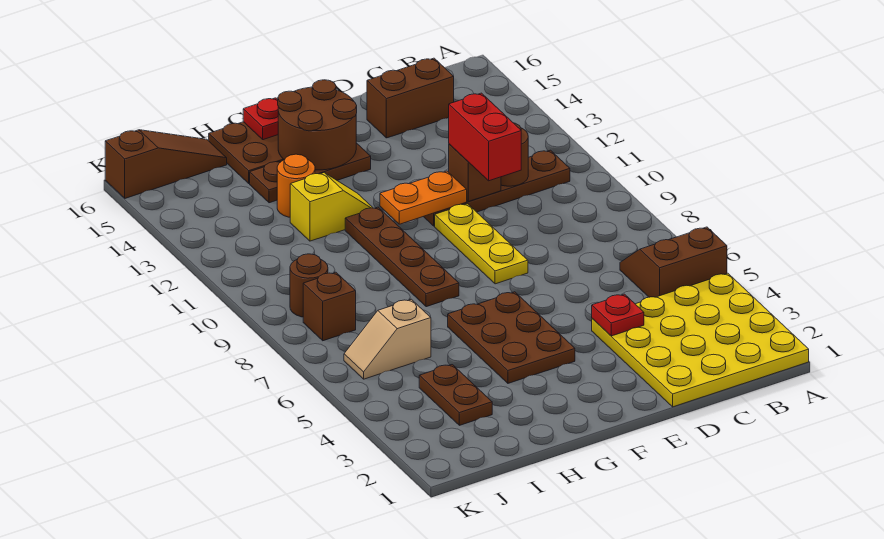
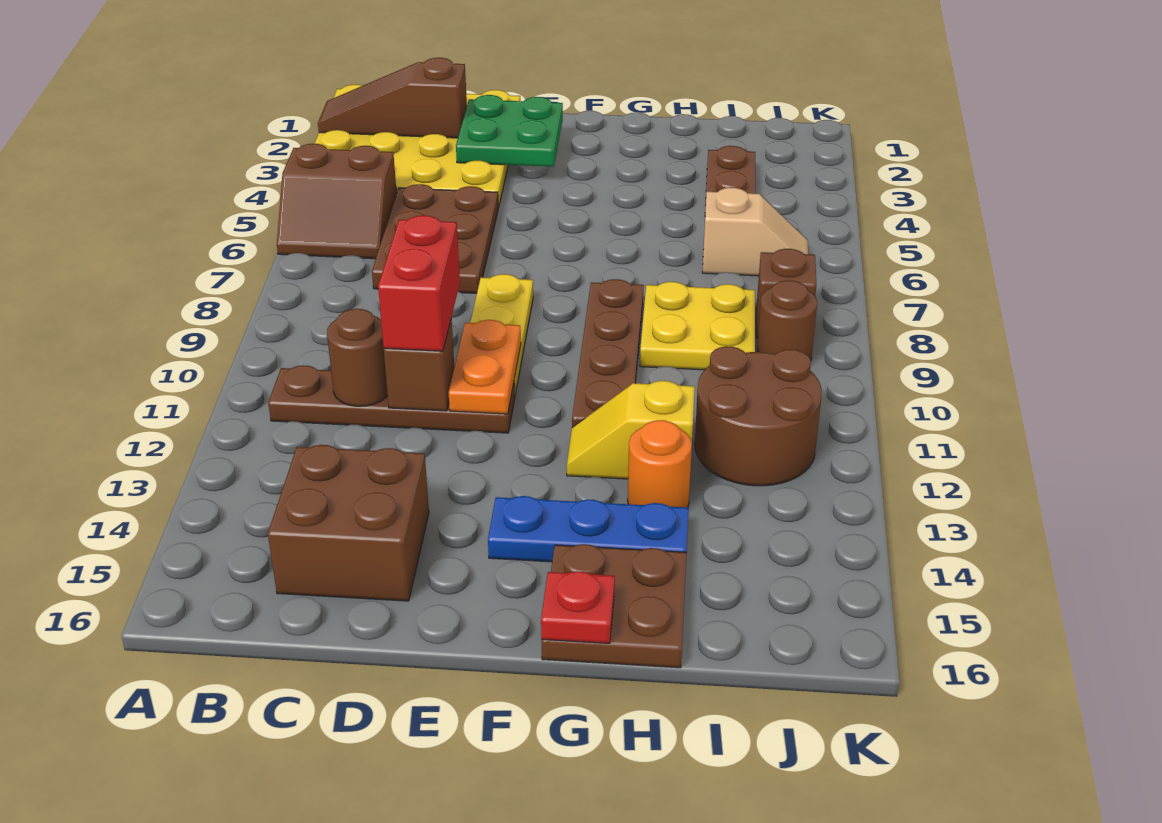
brown 1x2 brick [367,58,454,138] -> brown 2x2 brick [268,445,429,601]
none -> green 2x2 plate [456,95,563,167]
red 1x1 plate [592,294,644,336] -> none
orange 1x2 plate [380,171,467,224] -> orange 1x2 plate turned to [449,320,521,414]
brown 2x3 plate [448,292,575,383] -> brown 2x3 plate moved to [372,184,498,293]
brown 1x3 plate [250,143,371,203] -> blue 1x3 plate [488,496,689,562]
brown 2x2 round brick [278,80,357,170] -> brown 2x2 round brick moved to [695,346,822,486]
none -> yellow 2x2 plate [640,282,755,370]
brown 1x3 slope [105,130,227,198] -> brown 1x3 slope moved to [318,58,467,138]

